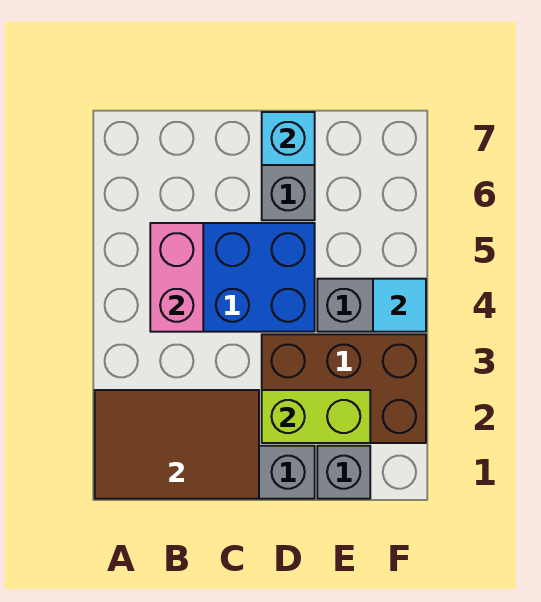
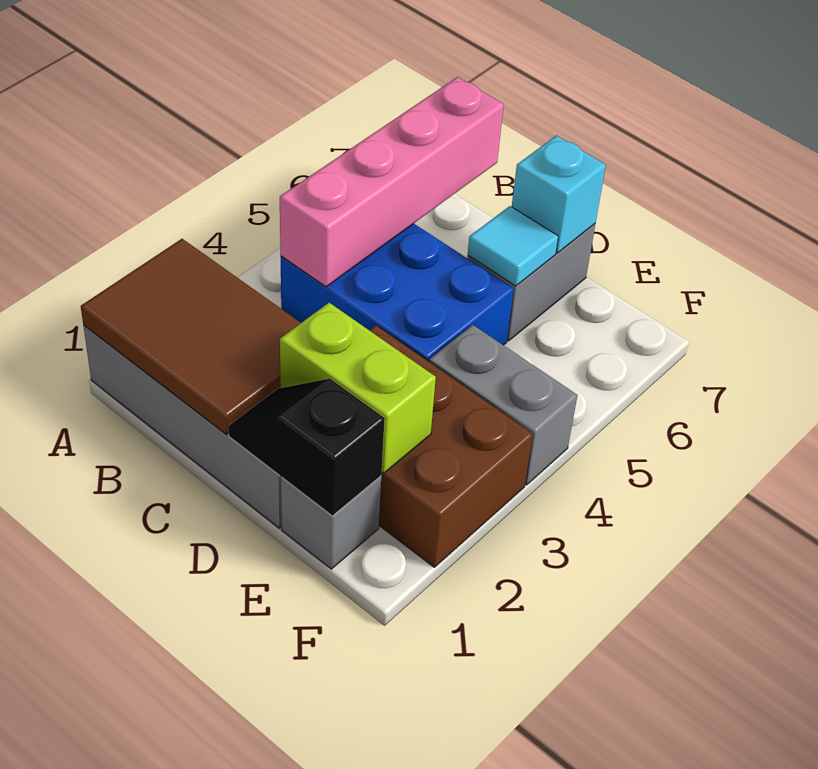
pink 1x2 brick [150,223,203,332] -> pink 1x4 brick [280,77,504,287]
none -> black 1x2 slope [228,379,385,516]
cyan 1x1 tile [373,279,426,332] -> cyan 1x1 tile moved to [468,206,558,286]

